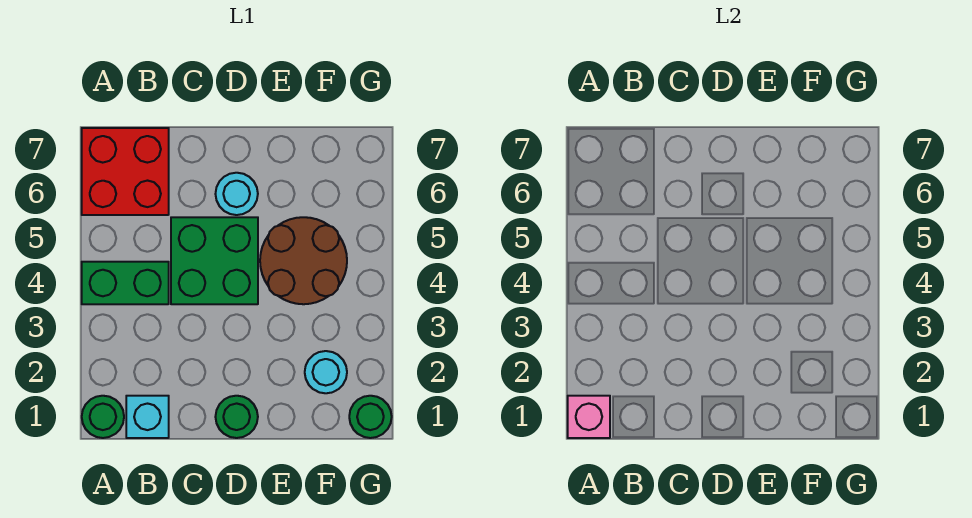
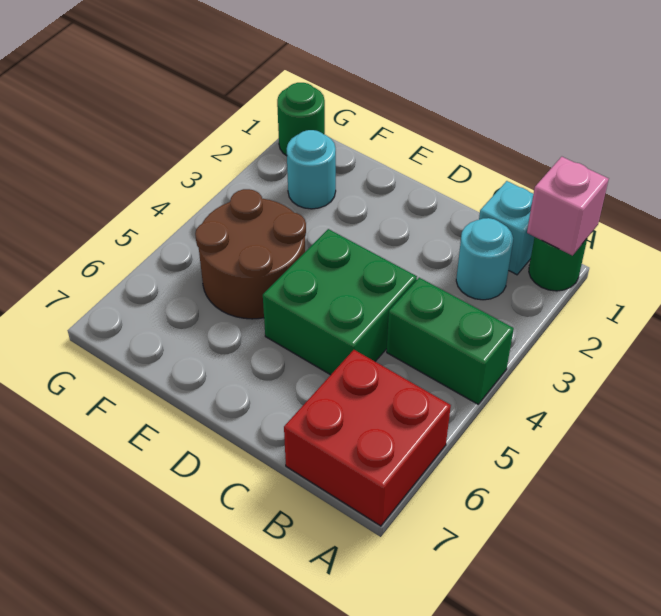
green 1x1 round brick [215,396,258,438] -> none
cyan 1x1 round brick [216,173,258,215] -> cyan 1x1 round brick moved to [456,218,513,300]

